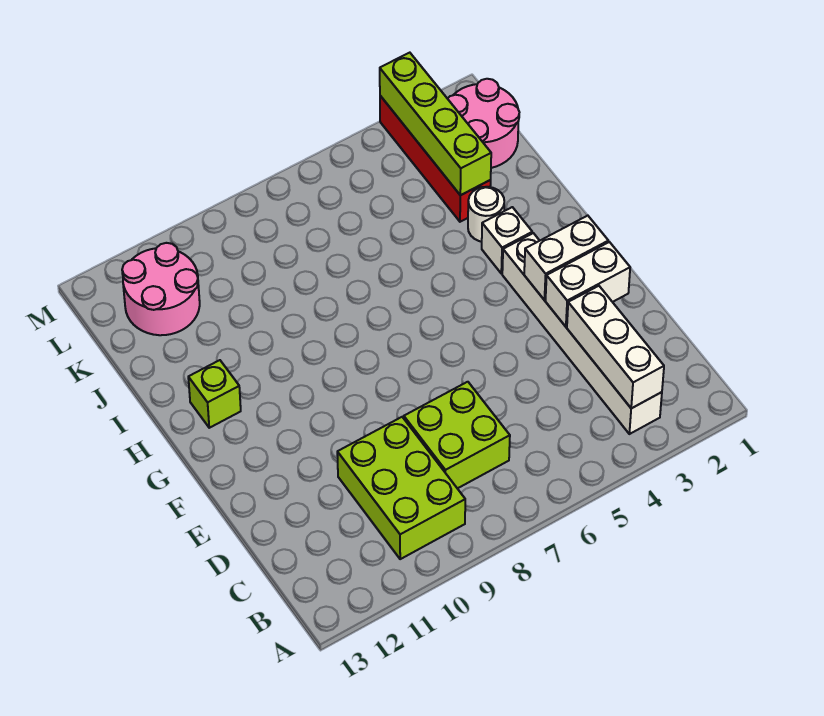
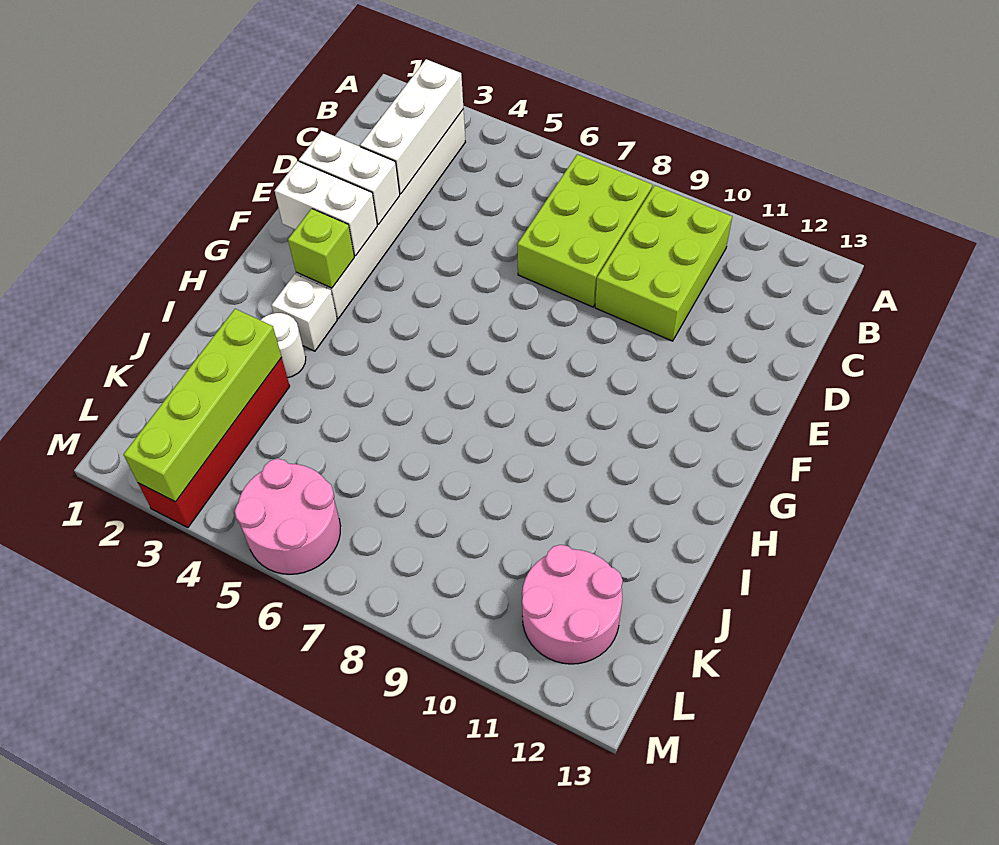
lime 2x2 brick [404,382,510,489] -> lime 2x3 brick [517,154,652,307]
lime 1x1 brick [188,360,241,428] -> lime 1x1 brick moved to [288,209,354,288]
pink 2x2 round brick [447,79,519,168] -> pink 2x2 round brick moved to [235,459,341,574]

